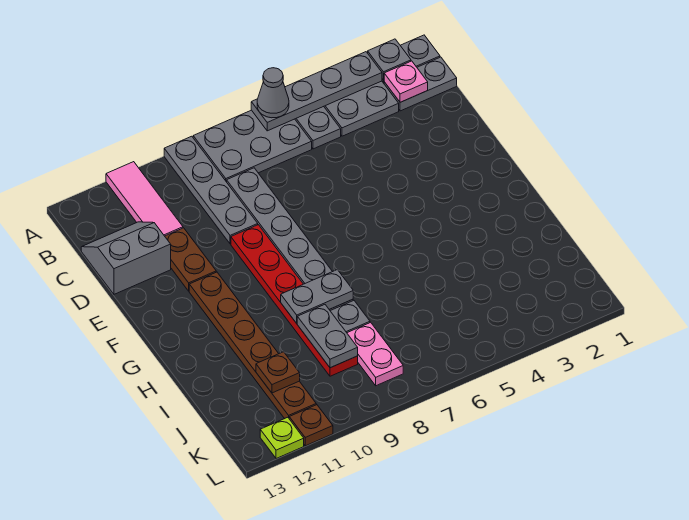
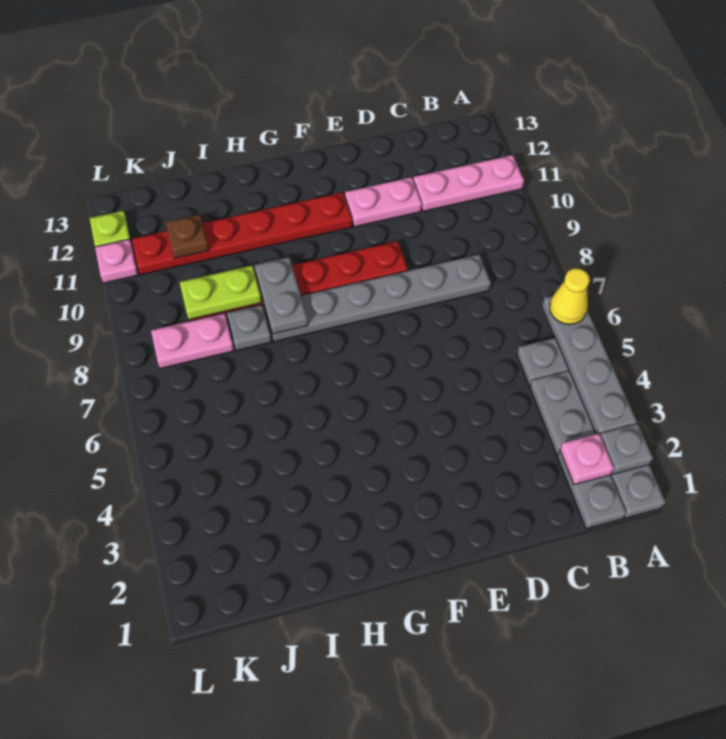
grey 2x3 plate [193,110,312,182] -> none
grey 1x1 cone [257,68,289,118] -> yellow 1x1 cone [550,269,590,324]
grey 1x4 plate [164,136,258,244] -> none
pink 1x3 tile [106,162,183,236] -> pink 1x3 plate [413,155,524,211]
grey 2x2 slope [81,222,171,294] -> none
brown 1x2 plate [165,228,216,291] -> pink 1x2 plate [345,177,422,227]
brown 1x6 plate [189,272,316,419] -> red 1x6 plate [132,192,352,275]
grey 1x2 plate [297,305,358,368] -> lime 1x2 plate [180,266,262,320]
brown 1x1 plate [289,405,333,446] -> pink 1x1 plate [95,239,138,283]

